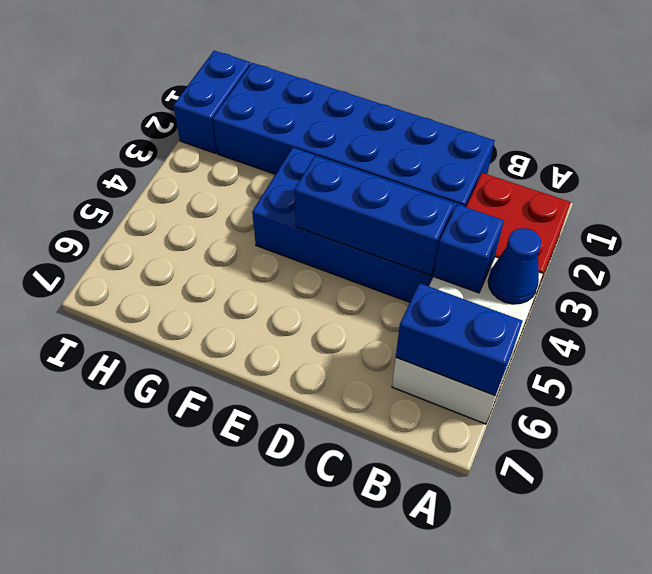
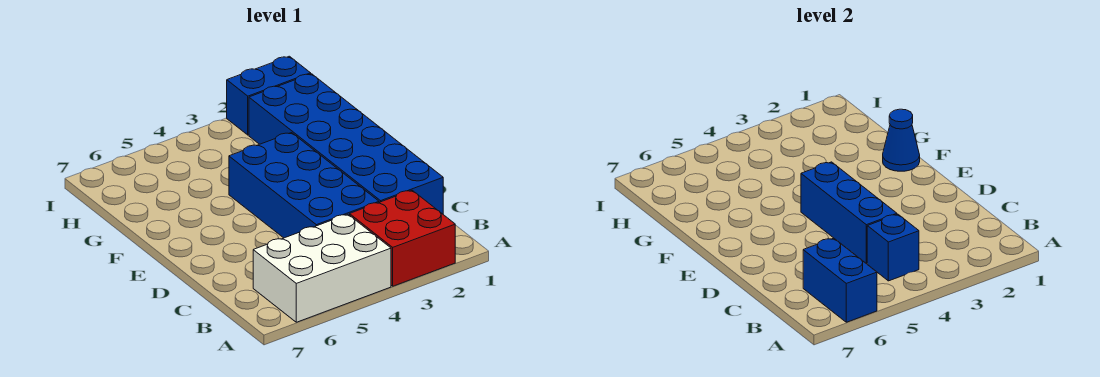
blue 1x1 cone [488,228,541,304] -> blue 1x1 cone moved to [883,109,920,171]

